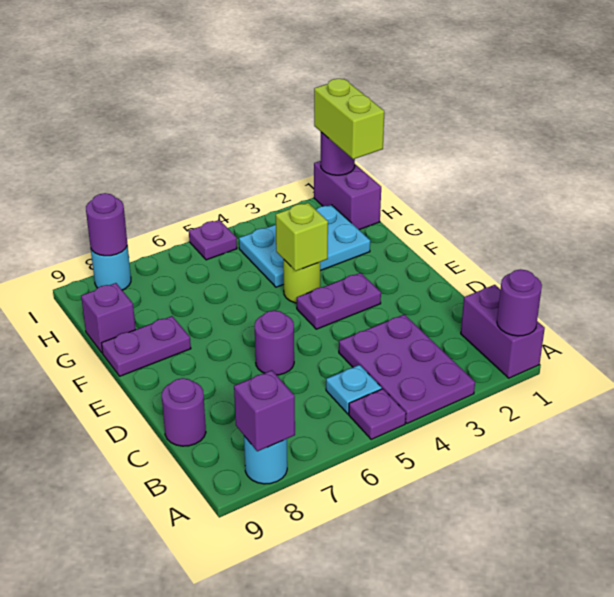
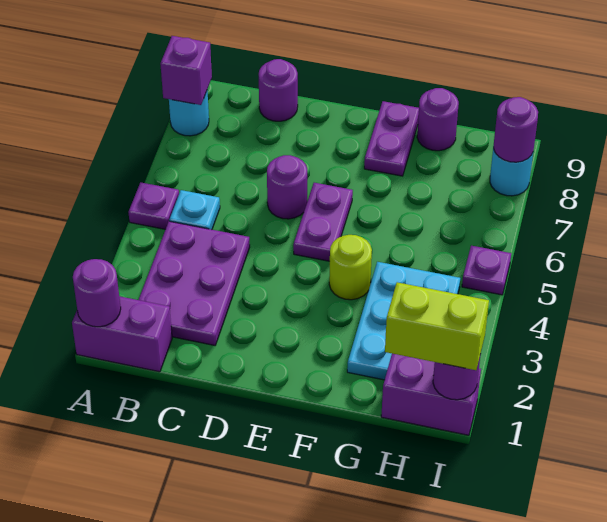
purple 2x3 plate [339,314,475,424] -> purple 2x3 plate turned to [139,221,250,345]
purple 1x2 plate [297,273,381,329] -> purple 1x2 plate moved to [293,183,353,261]
lime 1x1 brick [276,203,328,271] -> none
purple 1x1 brick [81,283,136,353] -> purple 1x1 round brick [417,88,459,151]

